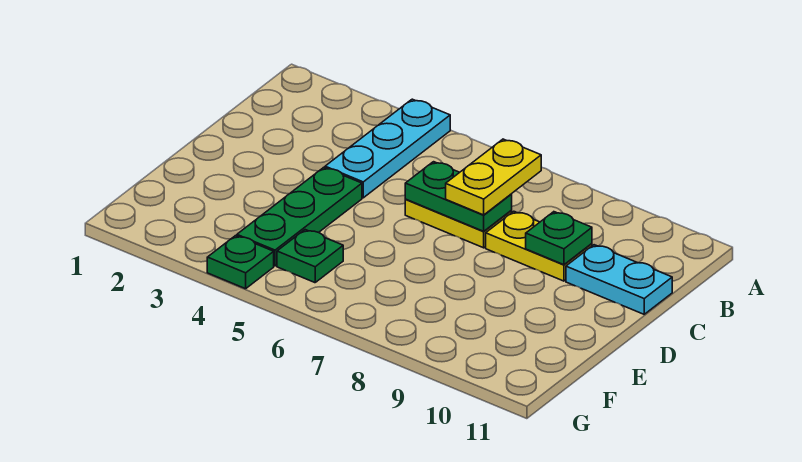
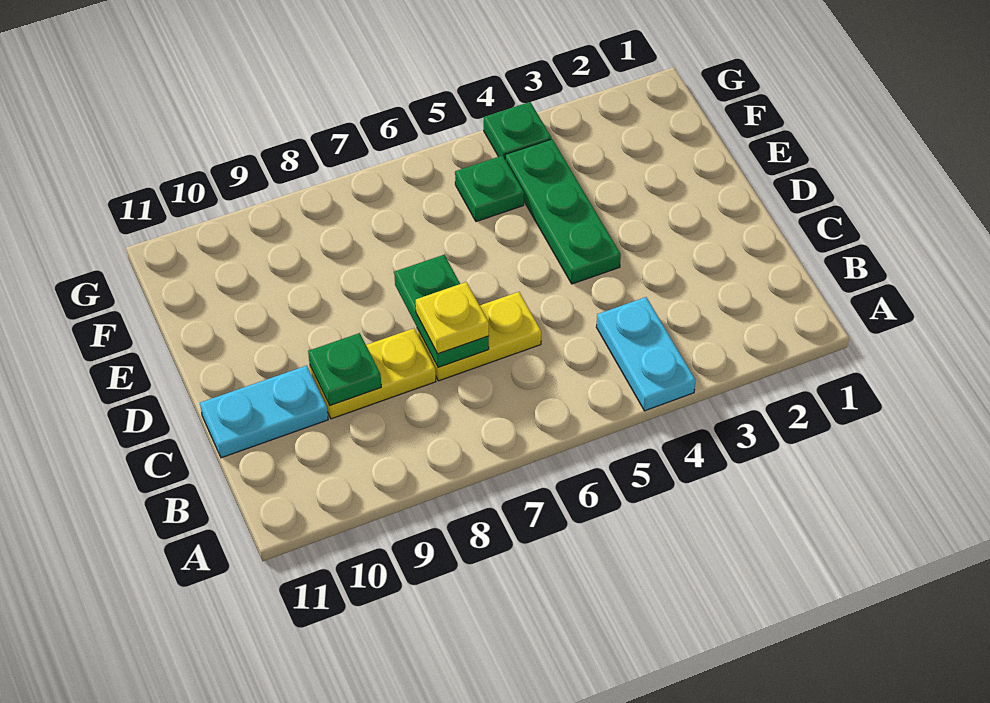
cyan 1x3 plate [325,99,450,198] -> cyan 1x2 plate [596,297,696,411]
yellow 1x2 plate [446,139,541,215] -> yellow 1x1 plate [416,282,489,354]
green 1x2 plate [405,162,512,231] -> green 1x2 plate turned to [394,255,489,367]

